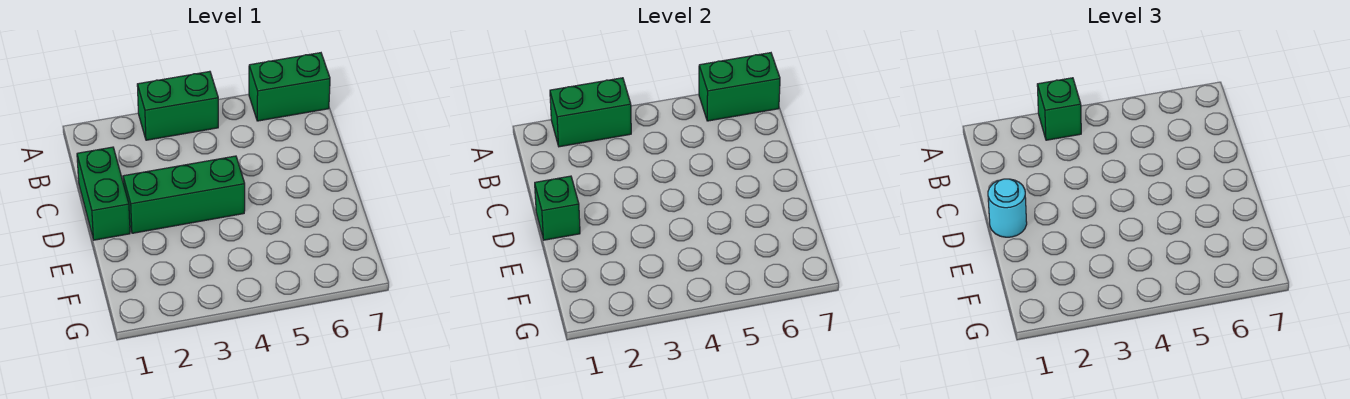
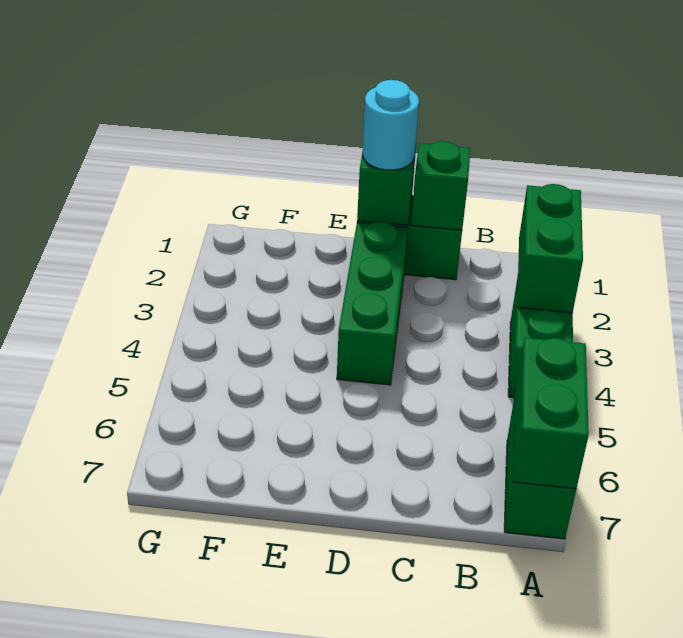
green 1x1 brick [1037,78,1081,140] -> green 1x1 brick moved to [411,141,471,230]

